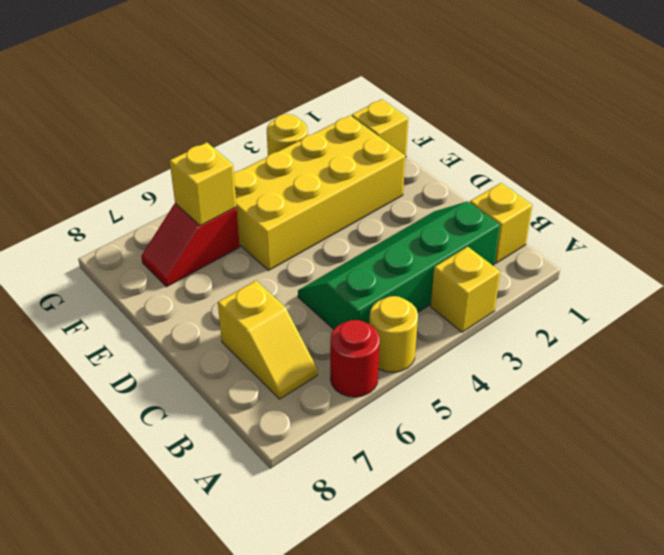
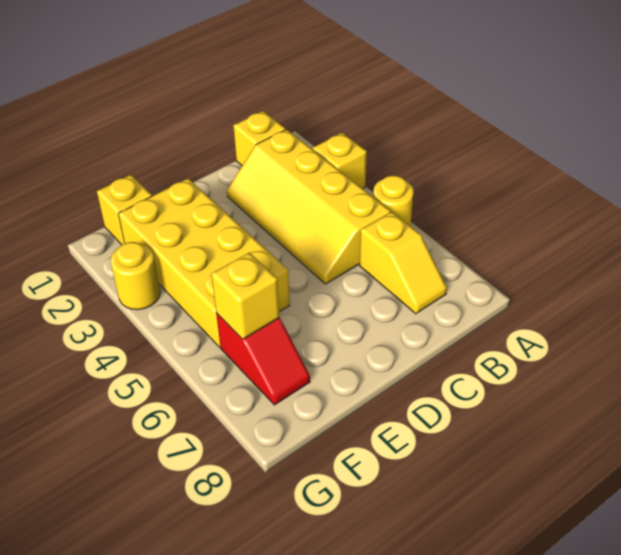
red 1x1 round brick [330,320,380,397] -> none
green 2x4 slope [298,201,500,329] -> yellow 2x4 slope [227,129,390,284]
yellow 1x2 slope [218,281,317,399] -> yellow 1x2 slope turned to [359,212,447,314]

